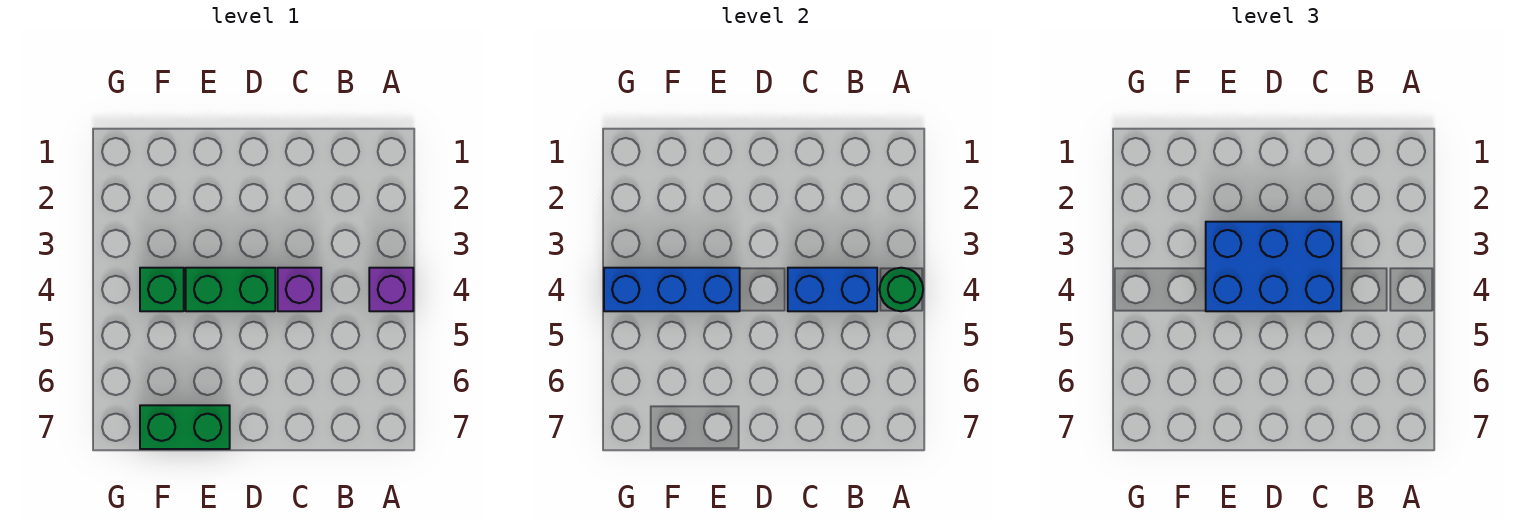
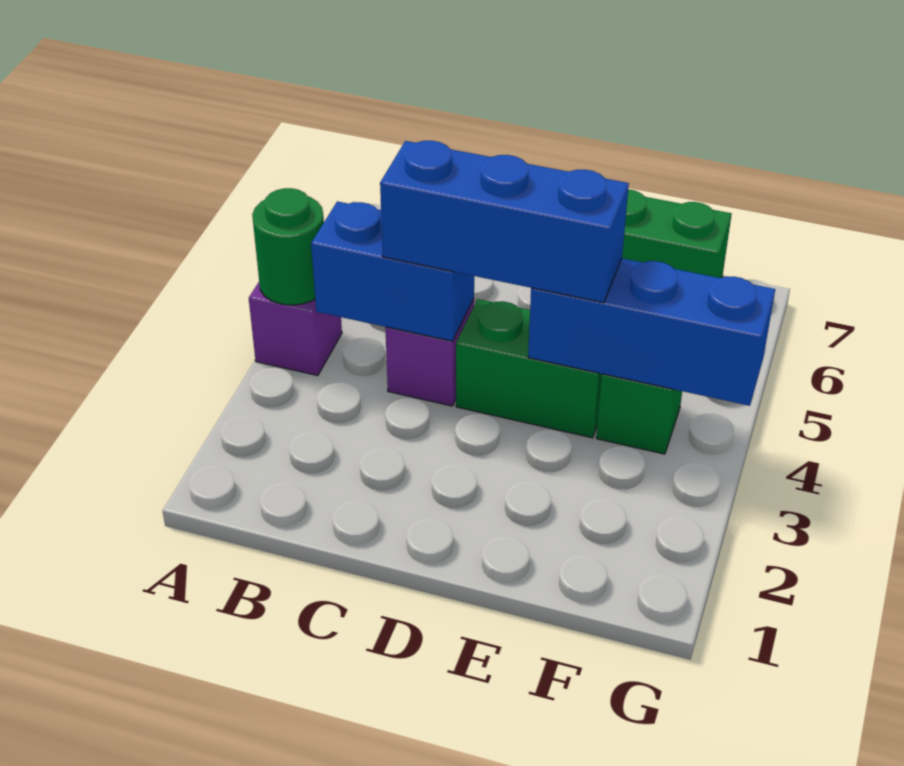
blue 2x3 brick [1206,222,1341,311] -> blue 1x3 brick [380,141,629,303]

